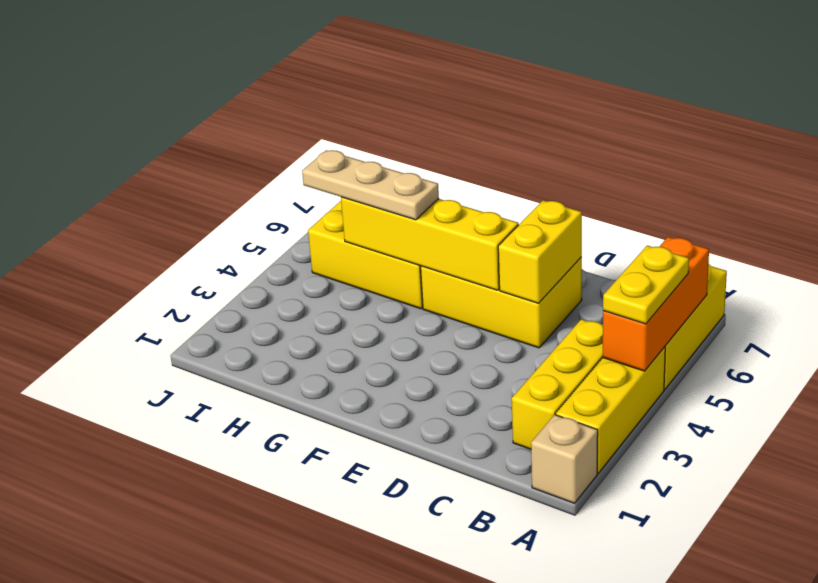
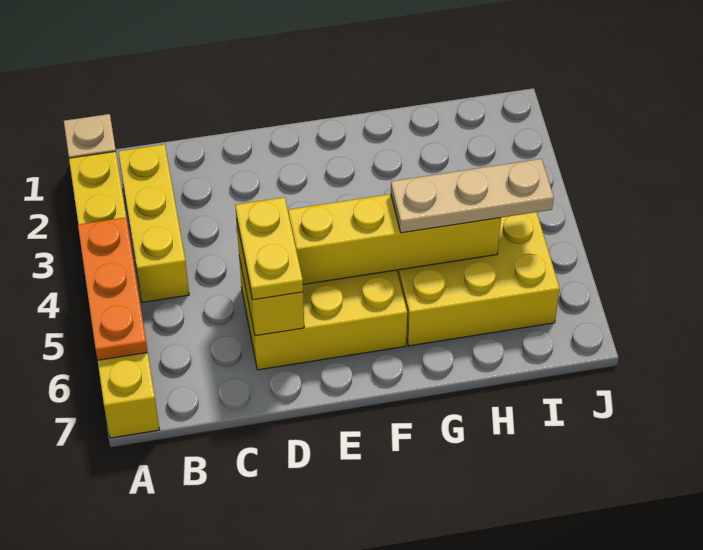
orange 1x3 brick [603,237,709,371] -> orange 1x3 plate [78,217,148,360]
yellow 1x2 plate [603,246,689,324] -> yellow 1x2 plate moved to [235,197,303,300]

